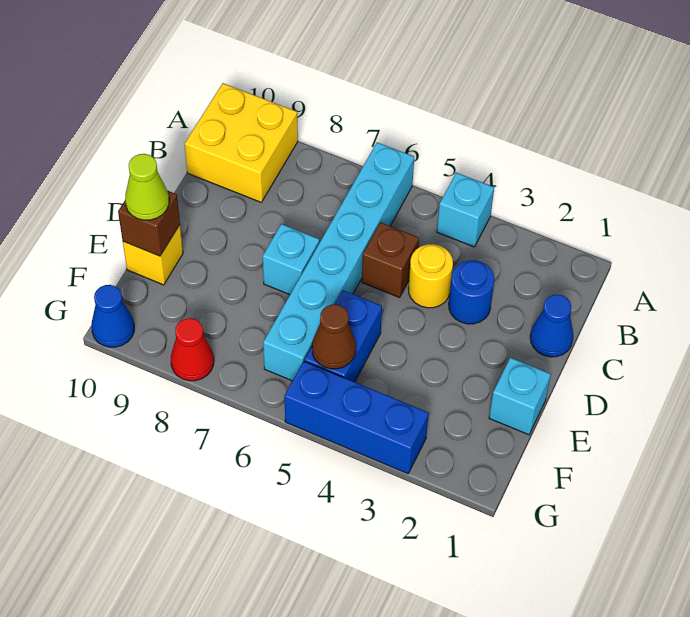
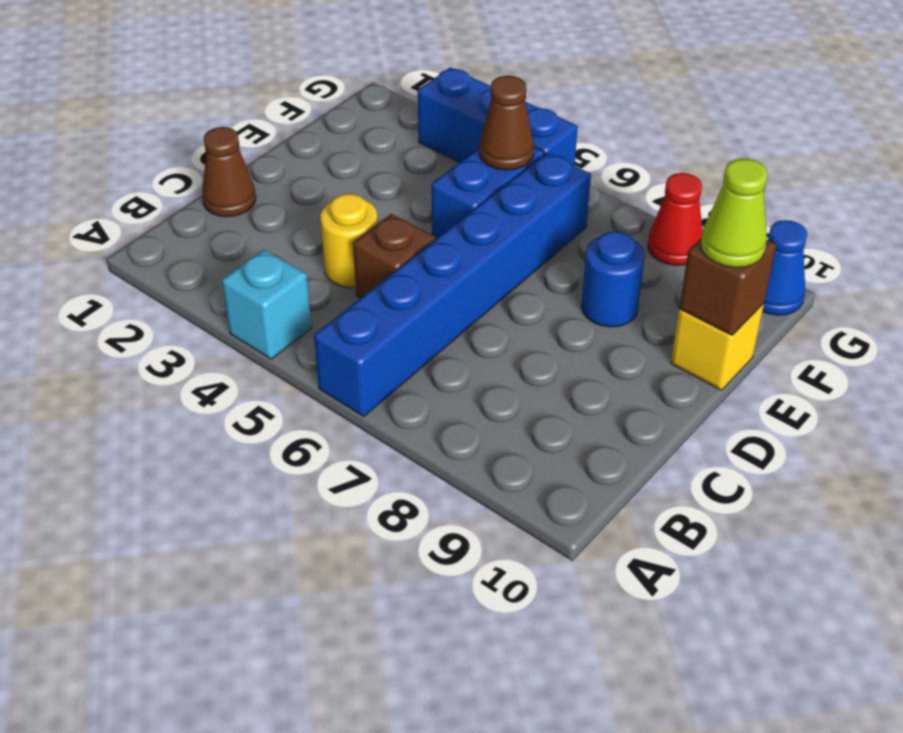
cyan 1x6 brick [263,142,414,381] -> blue 1x6 brick [314,153,591,417]
yellow 2x2 brick [185,83,298,202] -> none
blue 1x1 cone [530,295,573,357] -> brown 1x1 cone [202,127,256,217]
blue 1x1 round brick [449,260,494,324] -> blue 1x1 round brick moved to [581,231,645,327]
cyan 1x1 brick [263,224,319,295] -> none
cyan 1x1 brick [489,358,551,435] -> none

